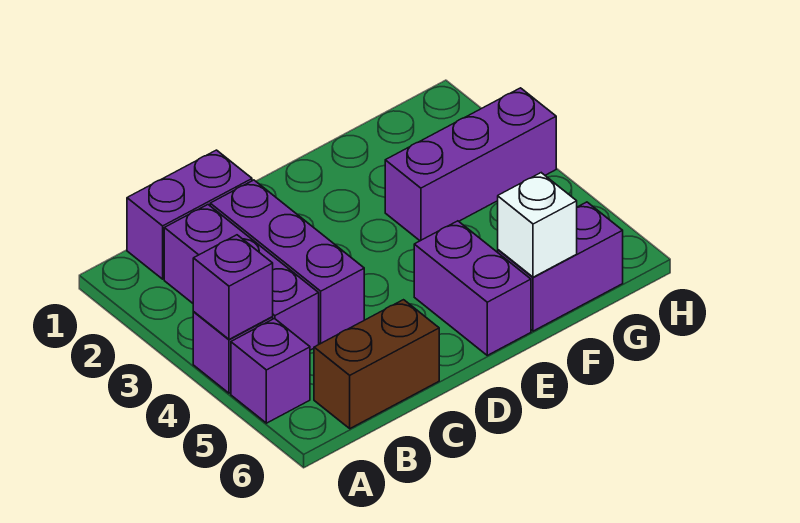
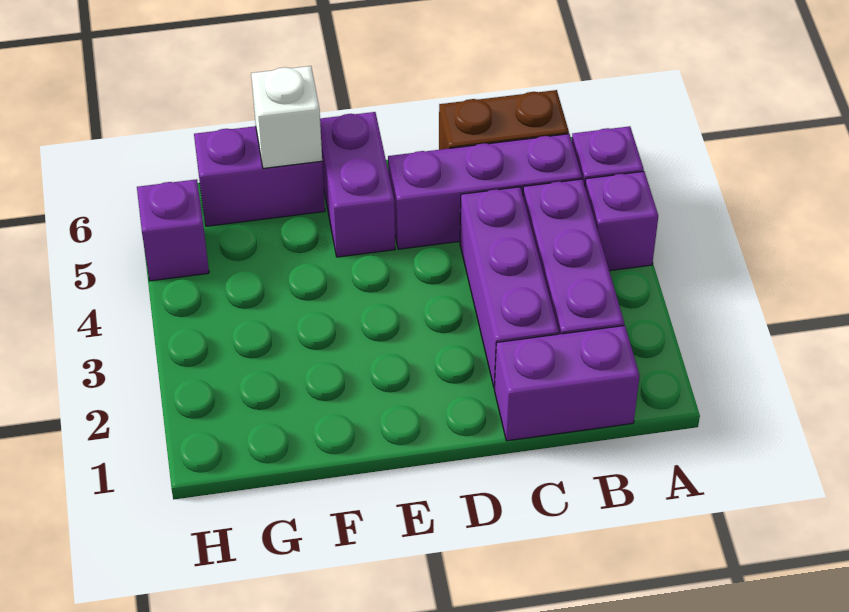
purple 1x1 brick [193,235,273,339] -> purple 1x1 brick moved to [137,179,209,281]
purple 1x3 brick [385,88,556,241] -> purple 1x3 brick moved to [388,134,582,249]

